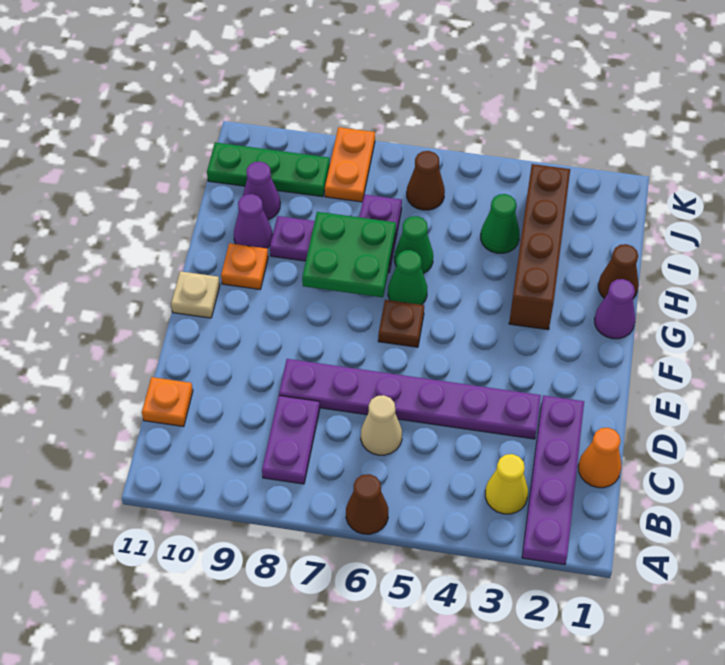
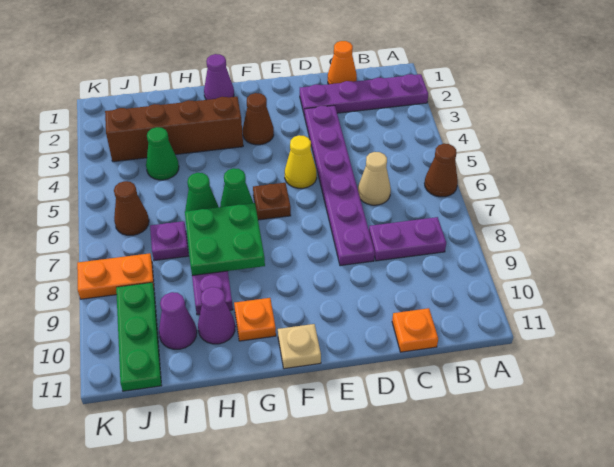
yellow 1x1 cone [485,454,528,514] -> yellow 1x1 cone moved to [285,135,317,188]
brown 1x1 cone [598,244,639,298] -> brown 1x1 cone moved to [243,93,274,145]

